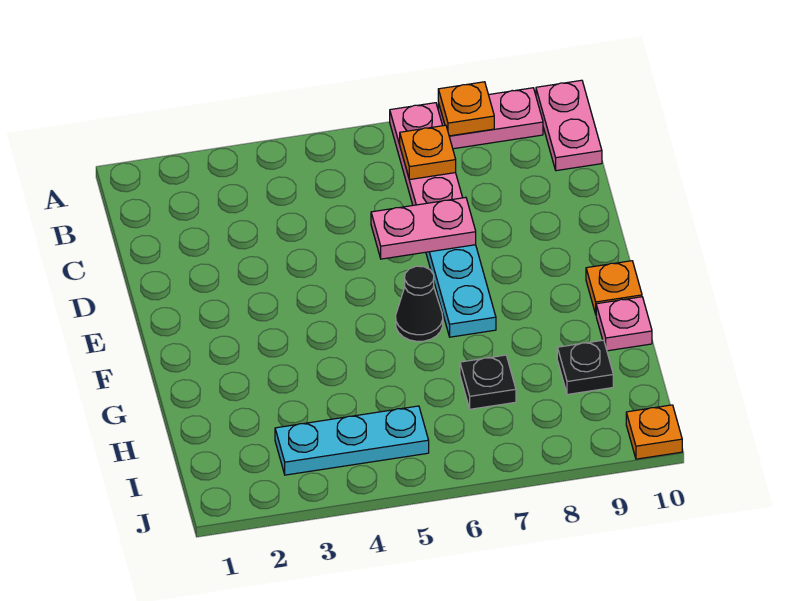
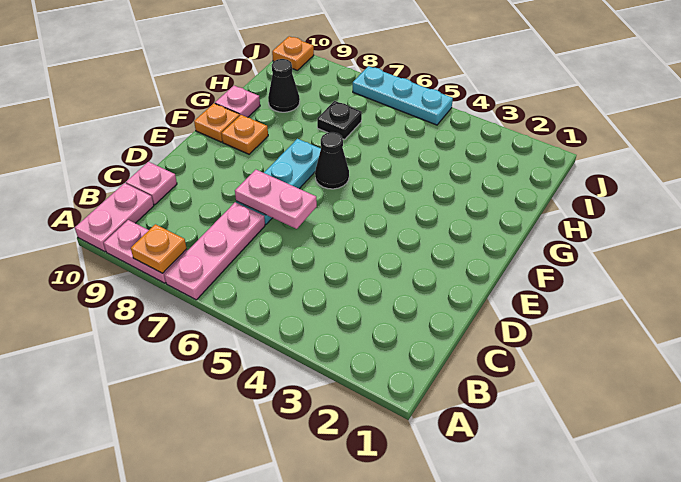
orange 1x1 plate [400,125,456,180] -> orange 1x1 plate moved to [222,115,268,154]
none -> pink 1x1 plate [126,162,177,205]
black 1x1 plate [557,340,613,394] -> black 1x1 cone [268,59,300,112]
cyan 1x3 plate [275,406,429,475] -> cyan 1x3 plate moved to [353,66,453,125]

